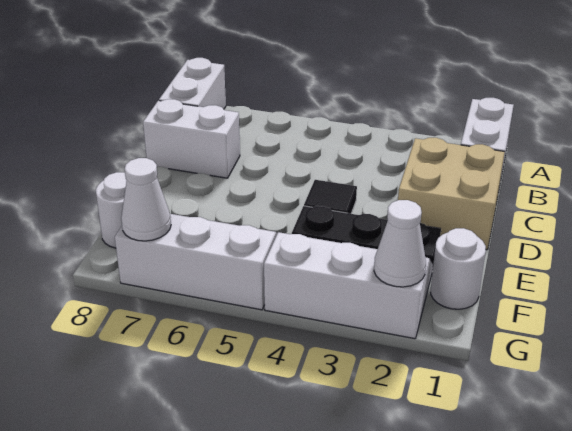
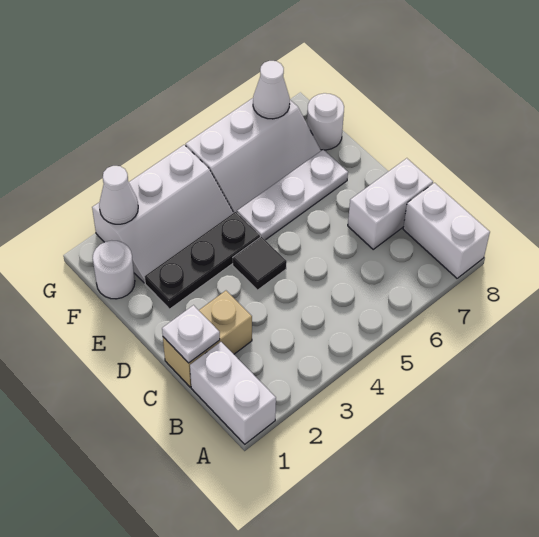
tan 2x2 brick [398,138,505,250] -> tan 1x2 brick [163,291,252,387]
none -> white 1x1 plate [162,305,220,363]
none -> white 1x3 plate [237,150,348,240]

